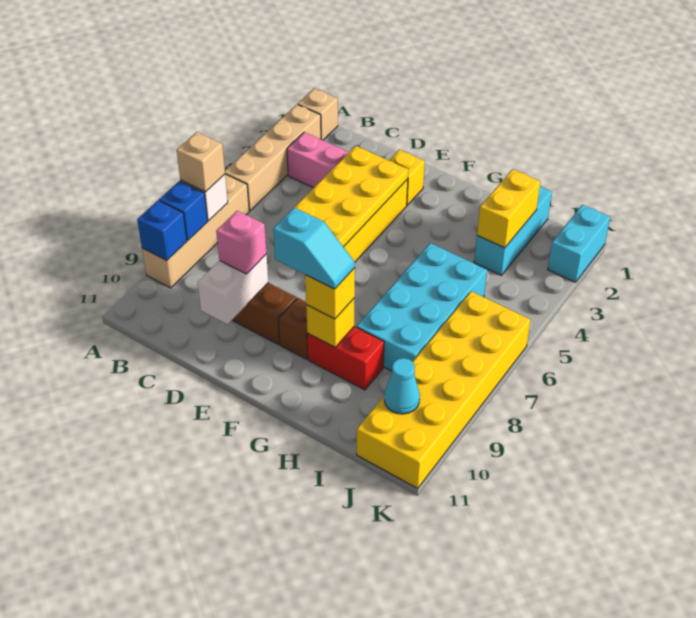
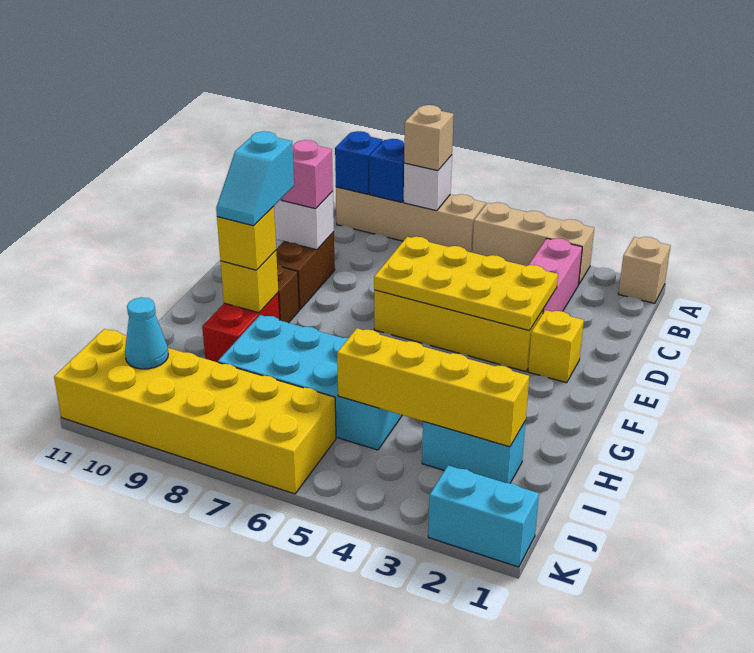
tan 1x4 brick [225,104,321,211] -> tan 1x3 brick [472,202,594,285]
cyan 1x3 brick [474,186,552,275] -> cyan 1x2 brick [422,421,526,483]
yellow 1x2 brick [477,169,540,248] -> yellow 1x4 brick [337,328,529,447]

